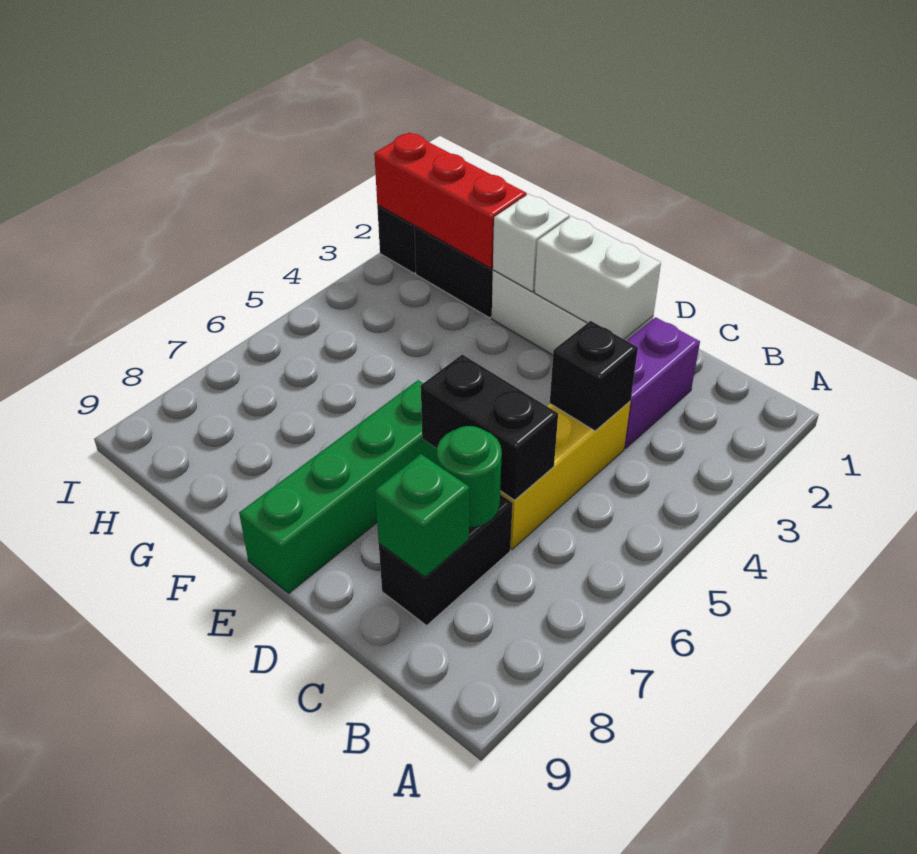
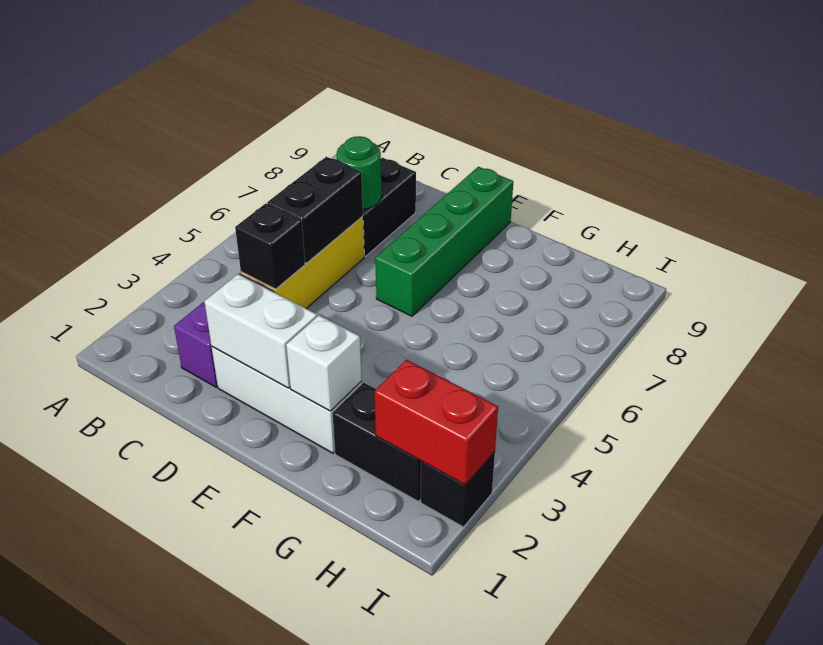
black 1x2 brick [421,354,558,500] -> black 1x2 brick turned to [267,157,363,263]
green 1x1 brick [375,454,469,577] -> none
red 1x3 brick [374,132,527,268] -> red 1x2 brick [375,360,498,485]

